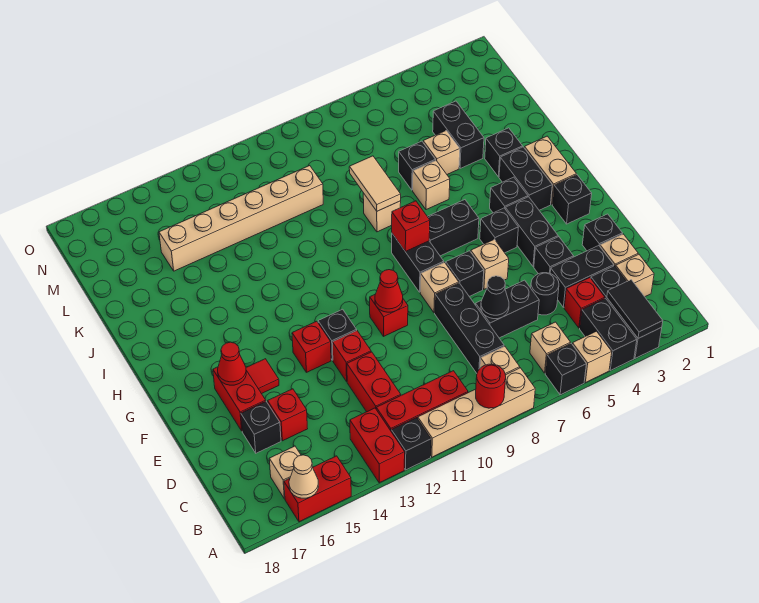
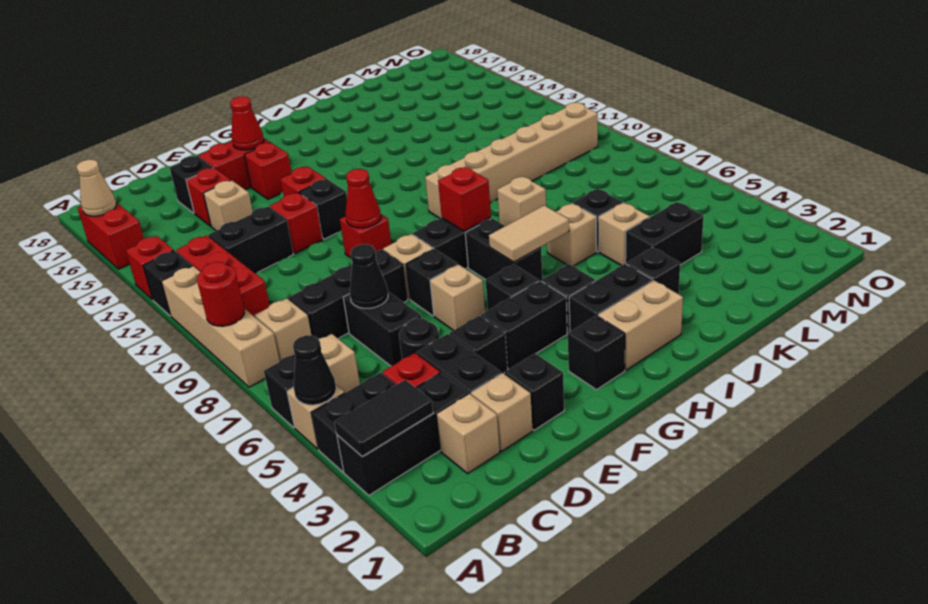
none -> black 1x1 cone [293,335,336,405]
red 1x2 brick [350,408,405,483] -> red 1x1 brick [126,236,174,300]
tan 1x1 brick [269,446,301,499] -> tan 1x1 brick moved to [203,180,253,231]
red 1x2 brick [347,352,401,412] -> black 1x2 brick [208,206,293,273]
red 1x1 tile [246,359,279,394] -> red 1x1 brick [245,143,292,199]
tan 1x2 tile [349,156,401,211] -> tan 1x2 tile moved to [489,205,569,262]
tan 1x6 brick [159,166,323,271] -> tan 1x6 brick turned to [425,103,598,219]

